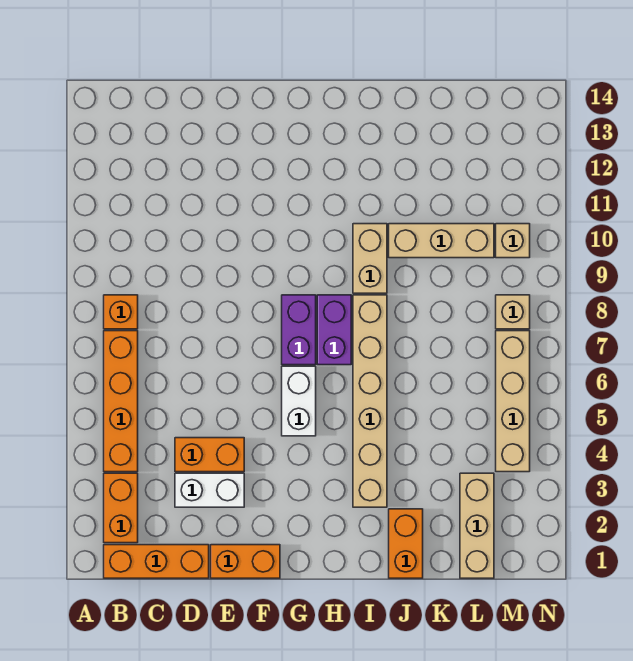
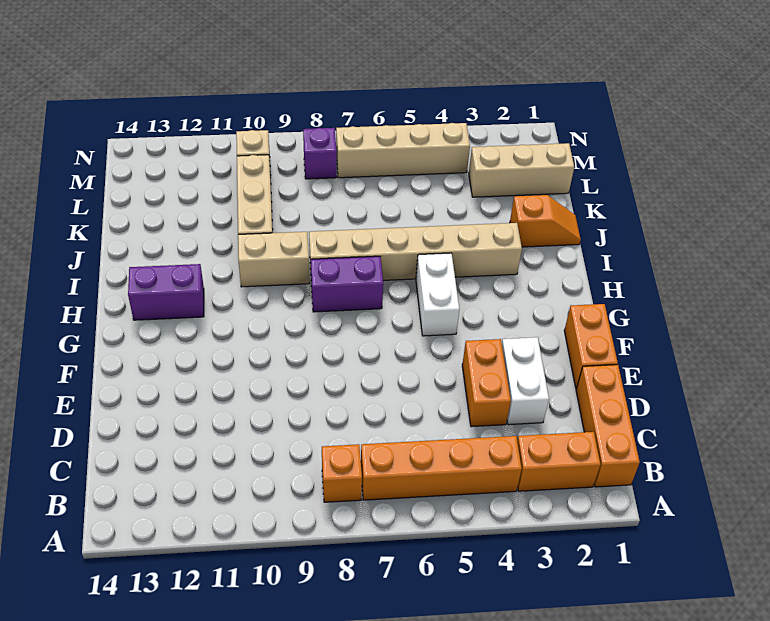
white 1x2 brick [282,366,316,436] -> white 1x2 brick turned to [416,253,459,336]
purple 1x2 brick [282,295,316,365] -> purple 1x2 brick moved to [128,264,204,320]
orange 1x2 brick [389,509,423,578] -> orange 1x2 slope [510,195,581,247]
tan 1x1 brick [496,295,530,329] -> purple 1x1 brick [303,128,337,179]

